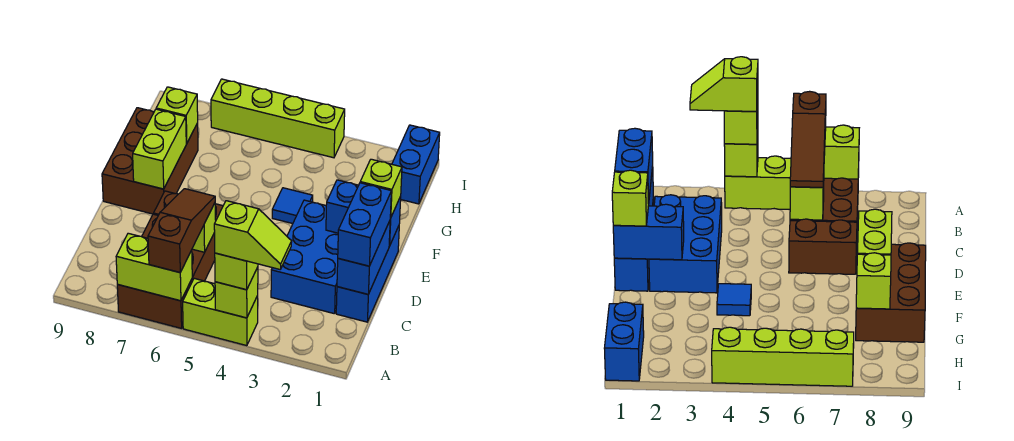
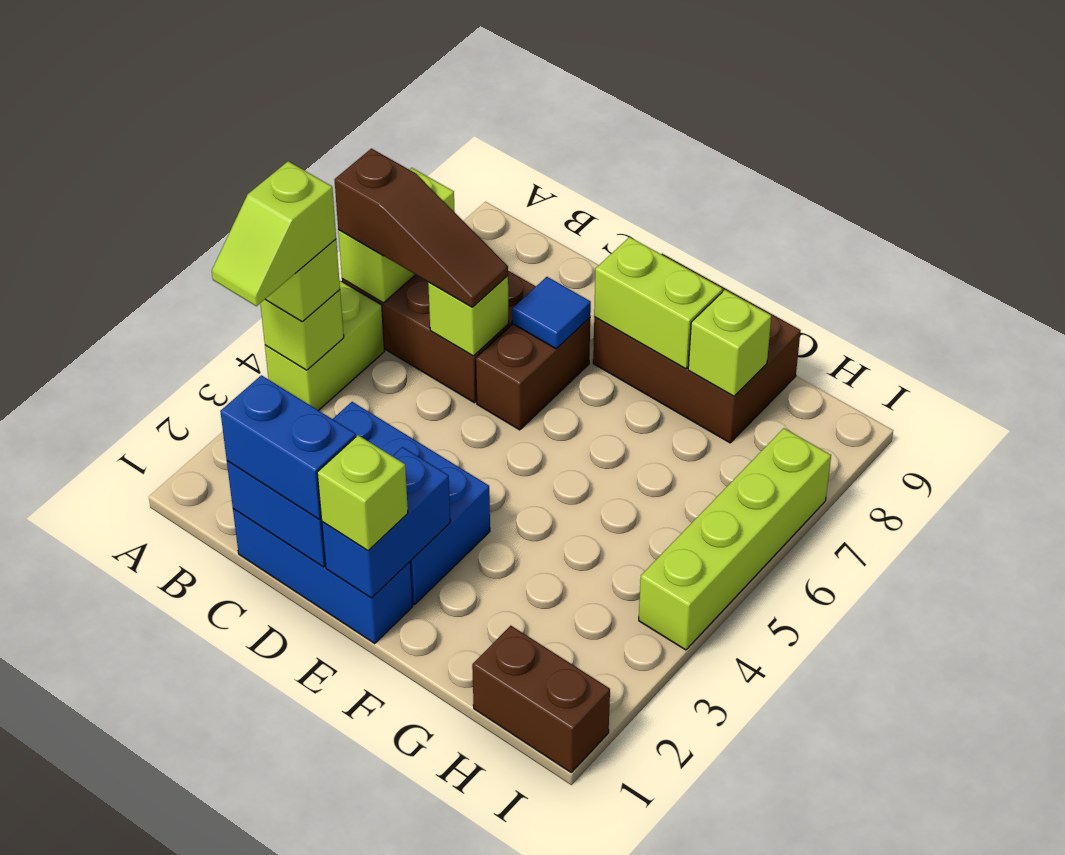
blue 1x1 tile [272,188,313,224] -> blue 1x1 tile moved to [512,277,591,349]
blue 1x2 brick [392,125,440,204] -> brown 1x2 brick [472,626,610,772]

